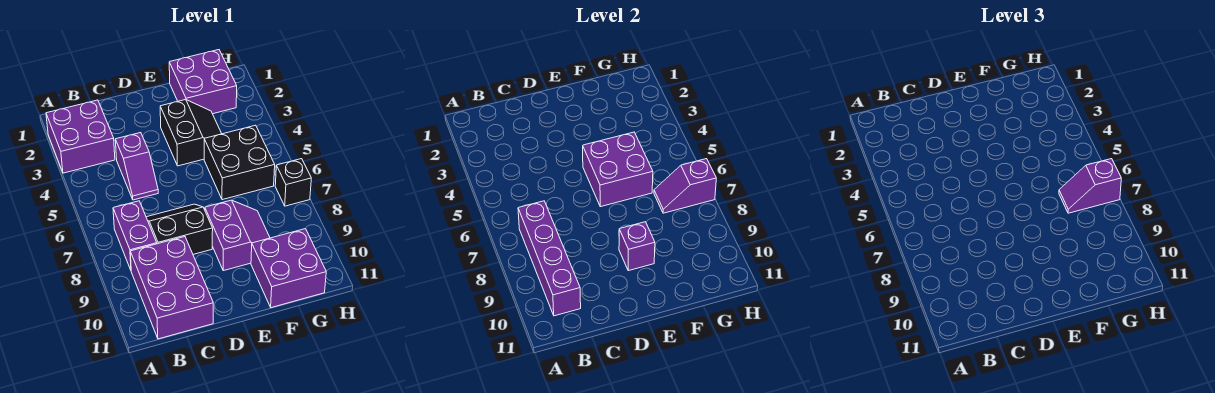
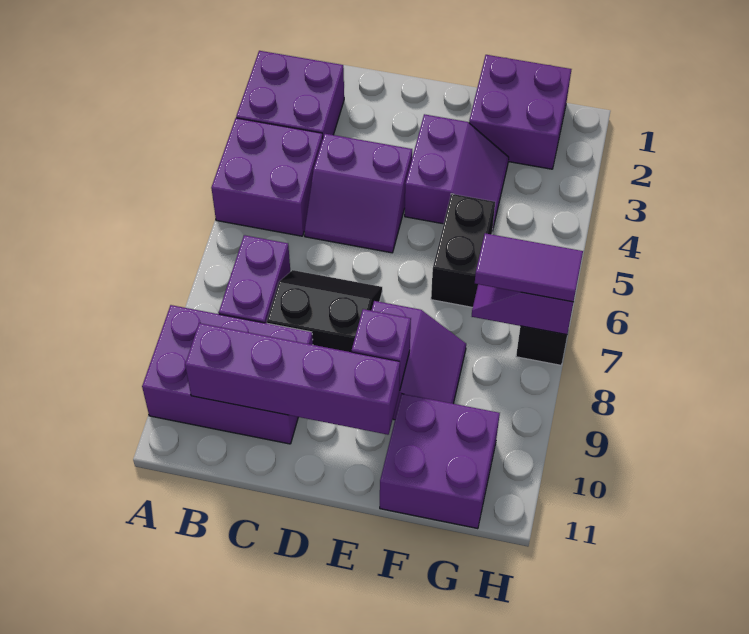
purple 1x4 brick [518,201,581,316] -> purple 1x4 brick turned to [185,323,400,435]
purple 2x3 brick [130,237,213,339] -> purple 2x3 brick turned to [142,305,313,444]
purple 1x2 slope [115,133,158,200] -> purple 2x2 slope [304,134,412,253]
black 2x2 slope [160,100,222,166] -> purple 2x2 slope [405,114,509,231]
purple 2x2 brick [583,132,653,207] -> purple 2x2 brick moved to [211,118,323,236]
black 2x2 brick [204,125,275,200] -> black 1x2 brick [431,194,495,307]
purple 1x2 slope [1059,159,1121,213] -> purple 1x2 tile [475,233,583,302]

